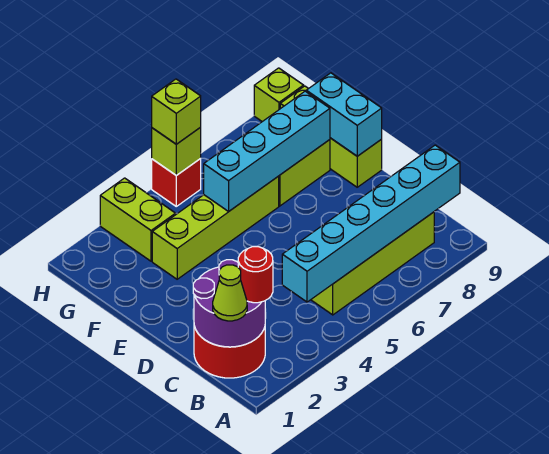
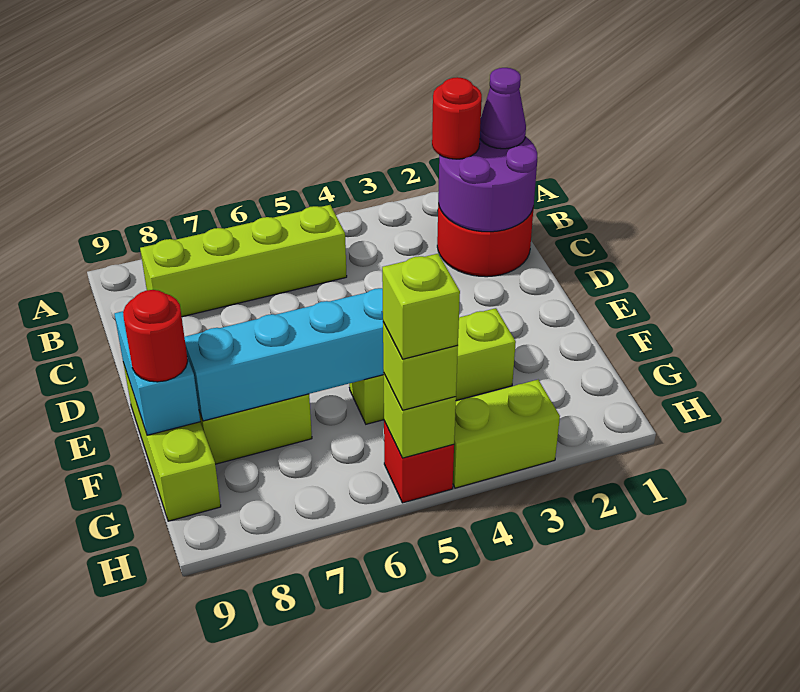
lime 1x1 cone [213,265,247,321] -> purple 1x1 cone [480,68,526,149]
cyan 1x6 brick [282,145,460,302] -> none
lime 1x4 brick [152,176,279,279] -> lime 1x3 brick [349,308,516,424]
none -> red 1x1 round brick [123,290,188,382]
lime 1x2 brick [100,178,176,261] -> lime 1x2 brick turned to [453,380,560,488]
lime 1x1 brick [254,68,304,122] -> lime 1x1 brick moved to [382,254,460,359]

